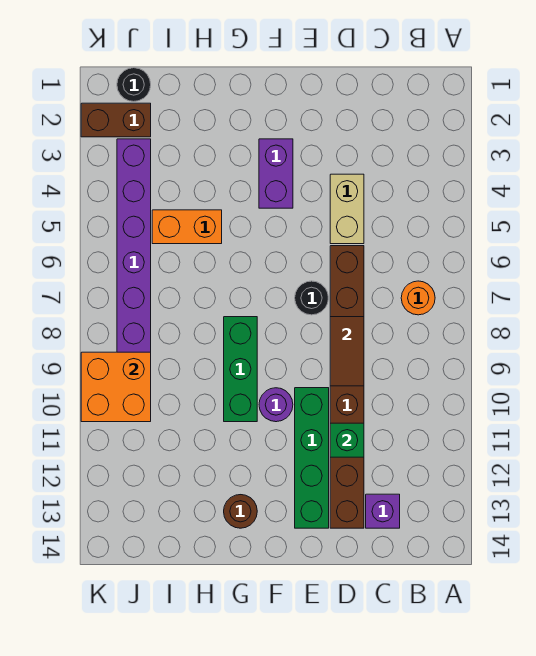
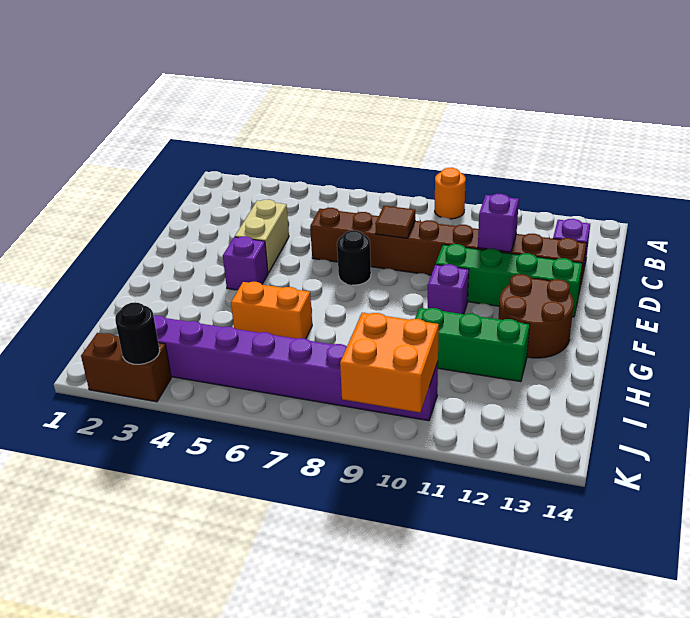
orange 1x1 round brick [401,281,435,315] -> orange 1x1 round brick moved to [435,168,466,219]
tan 1x2 brick [330,174,364,244] -> tan 1x2 brick turned to [235,200,289,273]
brown 1x2 tile [330,317,364,386] -> brown 1x1 tile [375,206,415,238]
green 1x1 brick [330,423,364,457] -> purple 1x1 brick [478,194,519,252]
purple 1x2 brick [259,139,293,208] -> purple 1x1 brick [223,236,268,290]
purple 1x1 round brick [259,388,293,422] -> purple 1x1 brick [428,264,469,314]
green 1x3 brick [224,317,257,422] -> green 1x3 brick moved to [415,308,530,382]
brown 1x1 round brick [224,495,257,528] -> brown 2x2 round brick [499,274,574,358]
orange 1x2 brick [152,210,222,244] -> orange 1x2 brick turned to [231,282,312,339]
black 1x1 round brick [117,68,151,102] -> black 1x1 round brick moved to [115,303,160,364]
brown 1x2 brick [81,103,151,137] -> brown 1x2 brick turned to [81,333,171,402]

